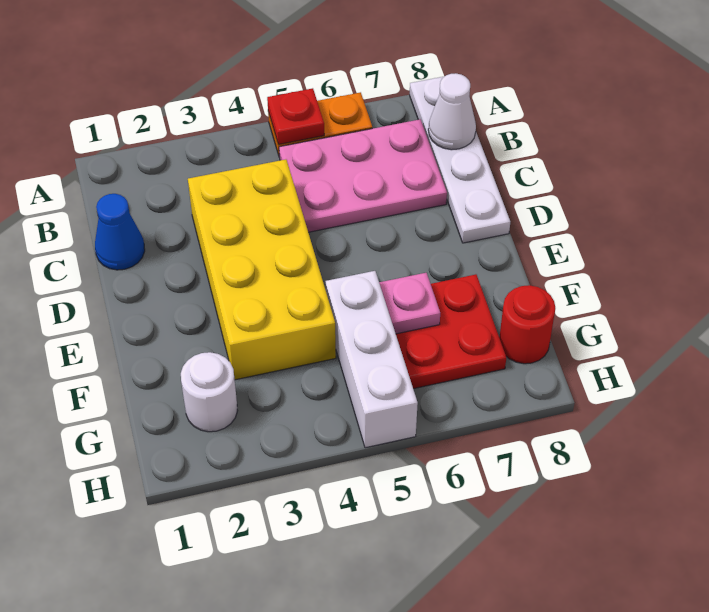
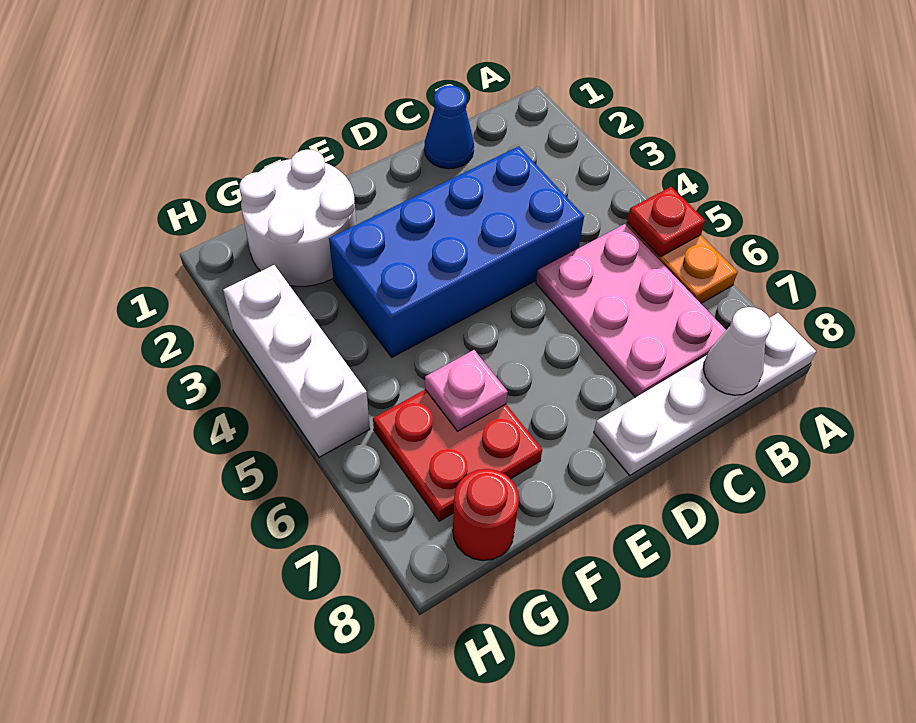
yellow 2x4 brick [188,159,336,380] -> blue 2x4 brick [329,146,584,357]
white 1x3 brick [326,271,418,448] -> white 1x3 brick turned to [223,265,370,457]
white 1x1 round brick [181,352,238,432] -> white 2x2 round brick [240,149,356,286]

